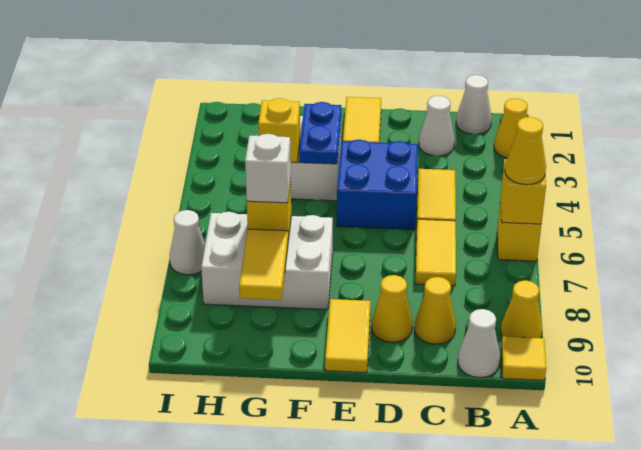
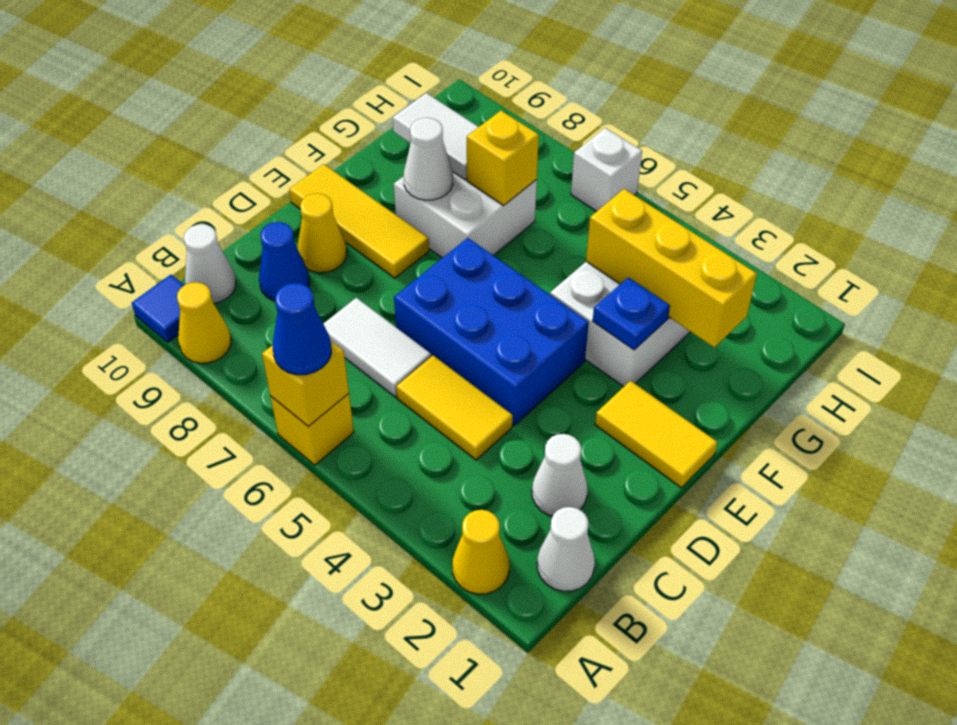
yellow 1x1 cone [505,117,546,185] -> blue 1x1 cone [273,283,331,375]
yellow 1x1 tile [501,337,546,380] -> blue 1x1 tile [132,275,184,342]
yellow 1x2 tile [415,219,456,286] -> white 1x2 tile [324,298,431,397]
yellow 1x1 cone [414,277,456,344] -> blue 1x1 cone [259,222,309,301]
blue 2x2 brick [337,140,418,230] -> blue 2x3 brick [394,238,589,425]
yellow 1x2 tile [325,299,371,373] -> yellow 1x3 tile [289,164,429,278]
blue 1x2 plate [299,102,341,164] -> blue 1x1 plate [593,277,670,350]
white 2x3 brick [201,212,333,309] -> white 2x2 brick [394,172,537,258]
yellow 1x1 brick [258,98,300,163] -> yellow 1x3 brick [586,189,757,347]
white 1x1 brick [245,134,291,203] -> white 1x1 brick moved to [571,128,642,211]
yellow 1x2 tile [239,229,288,300] -> white 1x2 tile [393,93,478,180]
white 1x1 cone [170,210,205,275] -> white 1x1 cone moved to [404,118,453,200]

